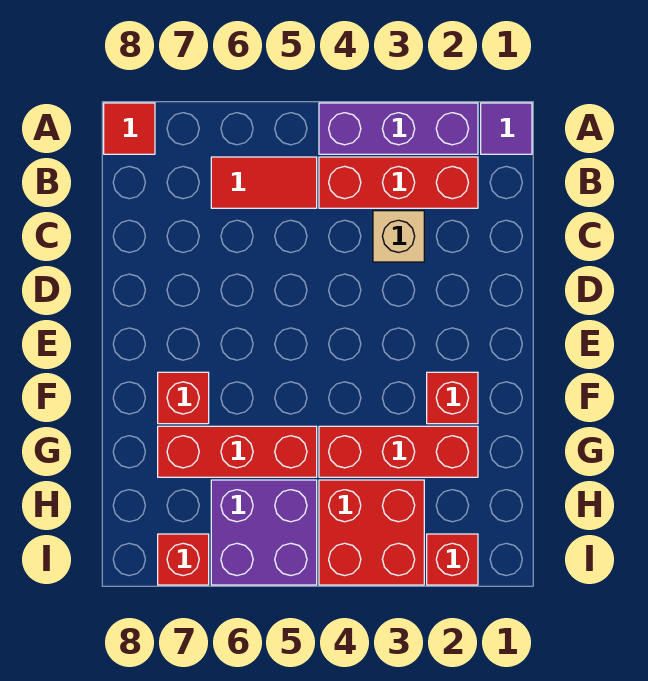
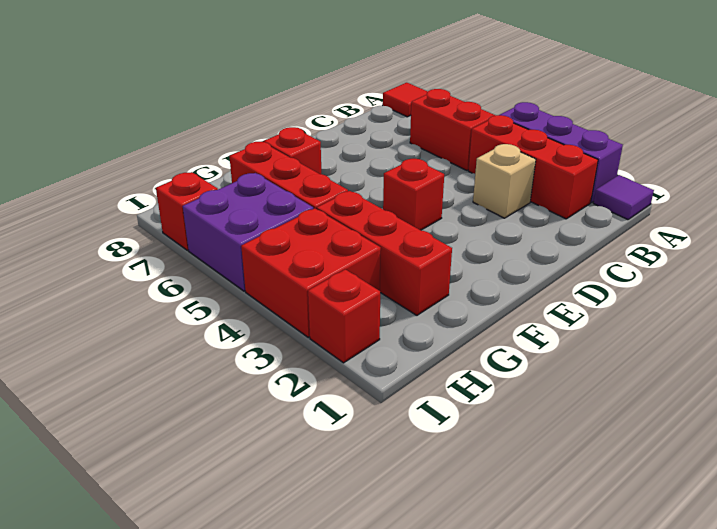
red 1x2 tile [211,157,317,208] -> red 1x2 brick [410,89,495,170]
red 1x1 brick [427,372,478,424] -> red 1x1 brick moved to [383,159,444,230]

